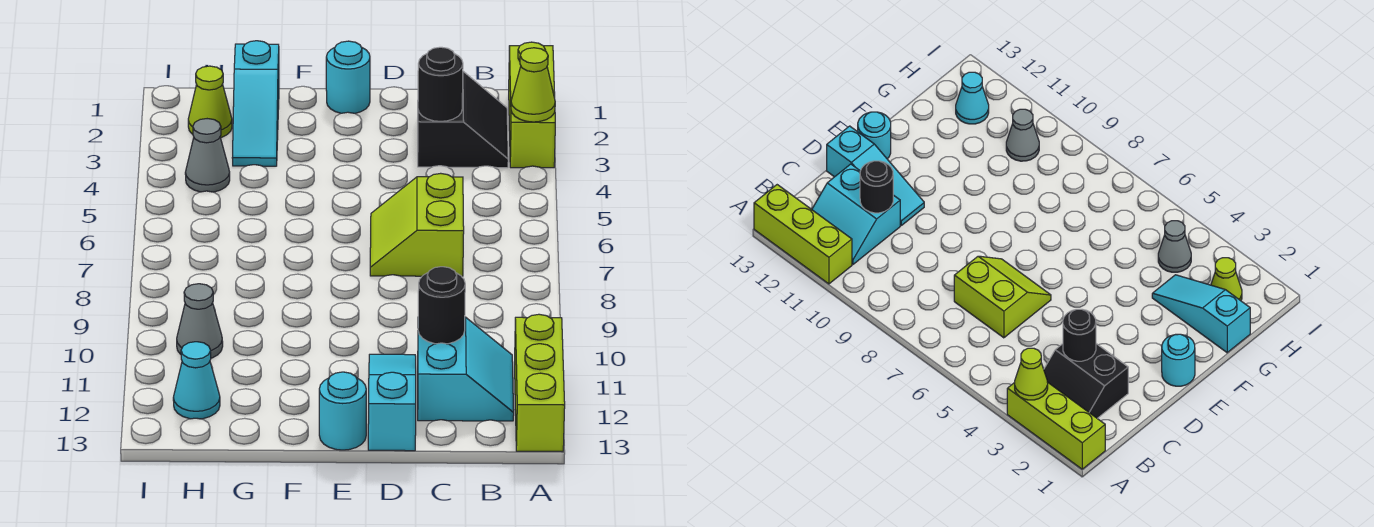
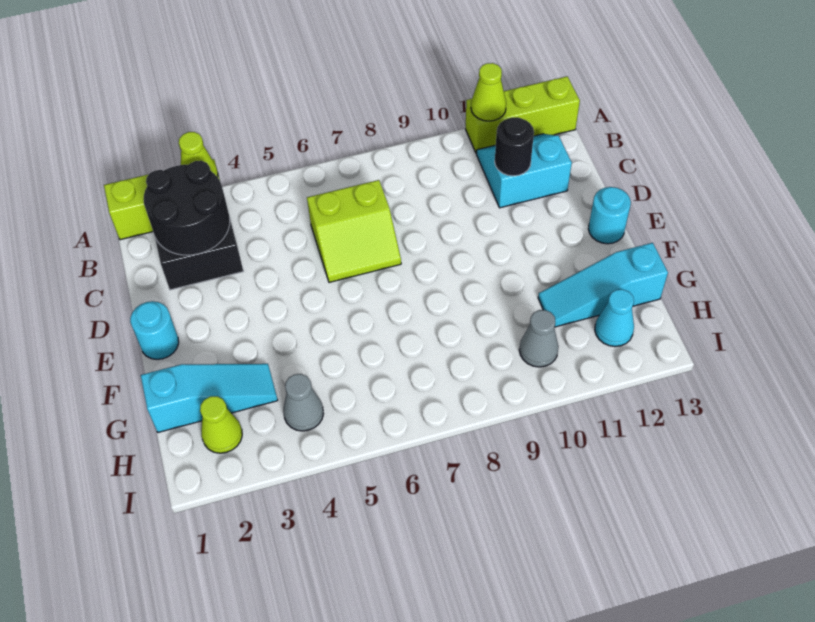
none -> lime 1x1 cone [471,63,506,121]
black 1x1 round brick [418,47,463,121] -> black 2x2 round brick [144,161,230,255]
cyan 1x3 slope [368,354,416,451] -> cyan 1x3 slope moved to [538,243,668,327]

